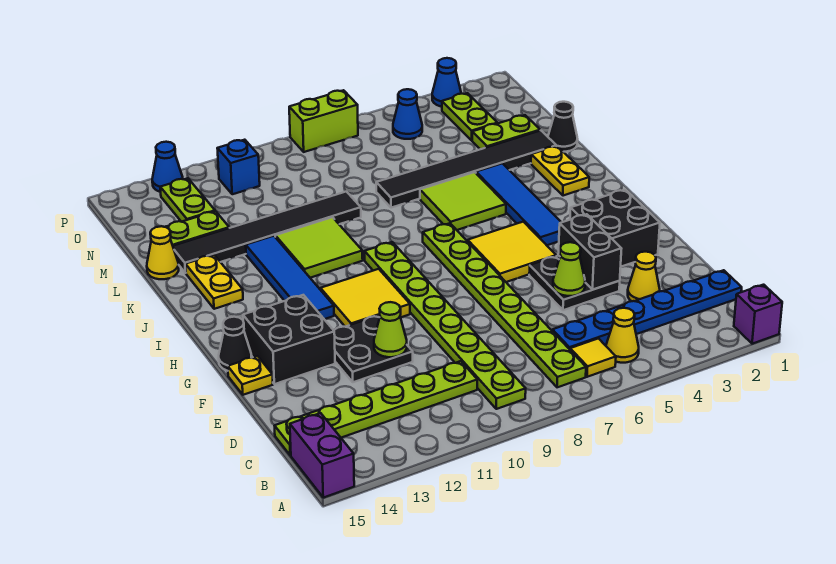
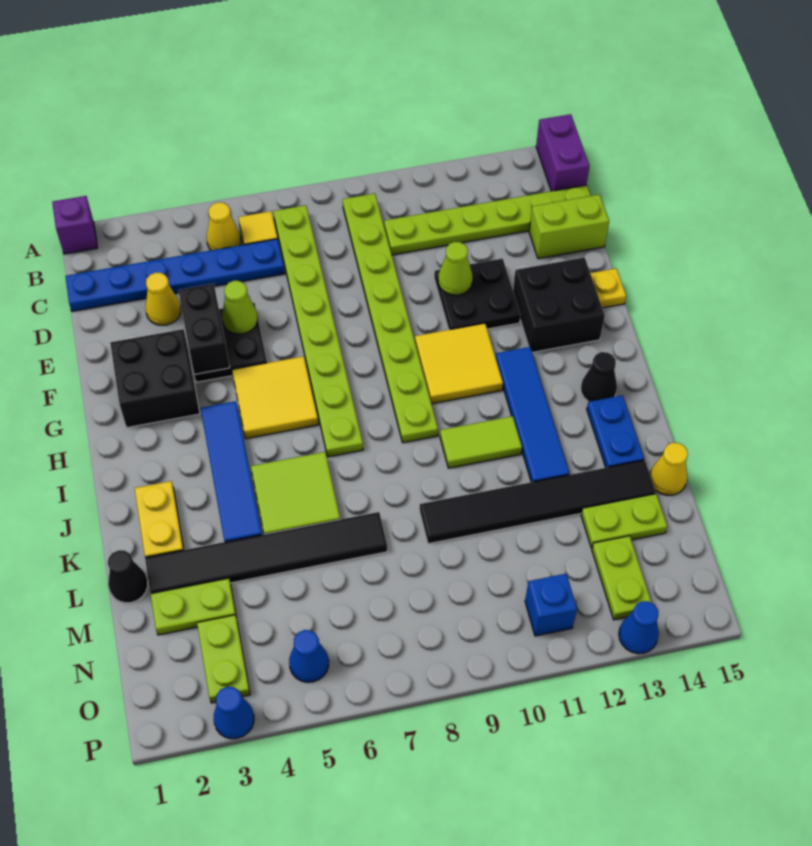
black 1x1 cone [219,317,252,371] -> black 1x1 cone moved to [581,352,617,402]
lime 2x2 tile [275,217,363,278] -> lime 1x2 tile [440,416,522,468]
yellow 1x2 plate [186,255,243,309] -> blue 1x2 plate [587,395,644,468]
lime 1x2 brick [289,90,358,152] -> lime 1x2 brick moved to [529,194,609,259]

